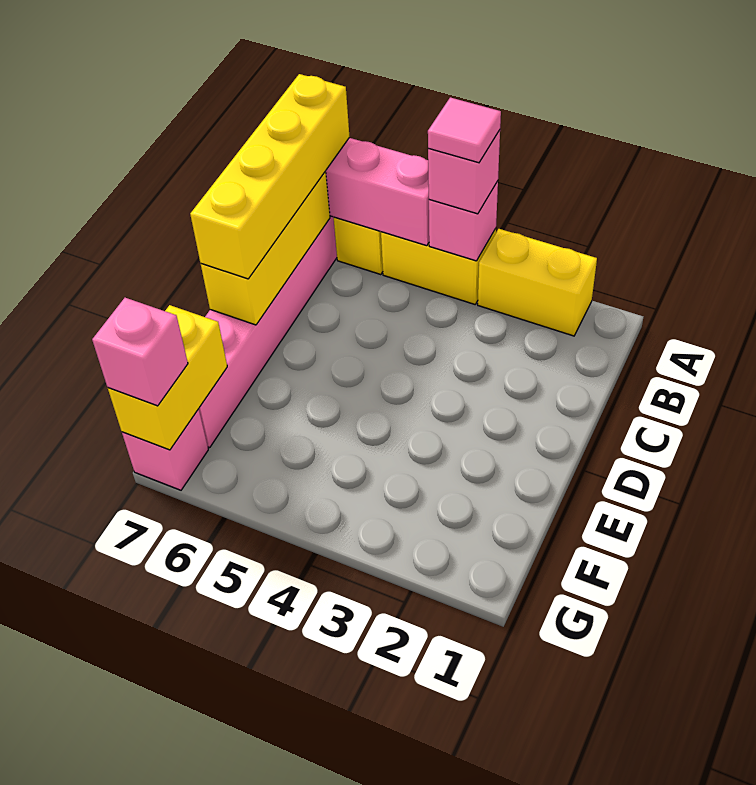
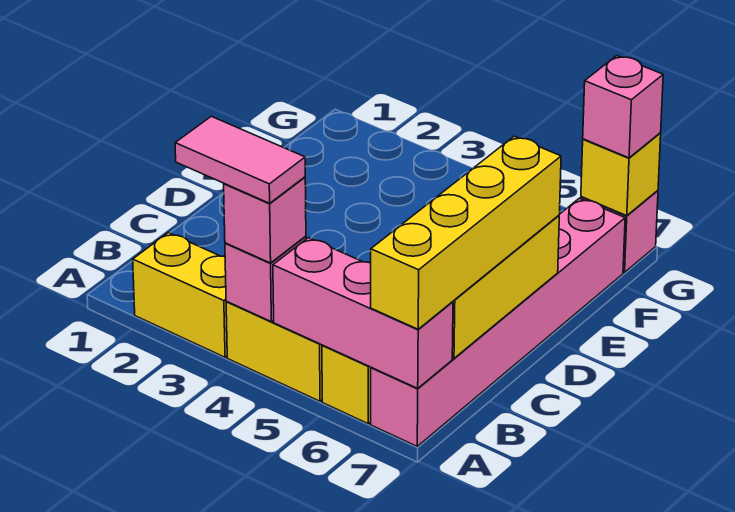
pink 1x1 tile [428,97,501,163] -> pink 1x2 tile [175,116,305,203]
yellow 1x2 brick [108,305,227,450] -> yellow 1x1 brick [581,133,661,216]

